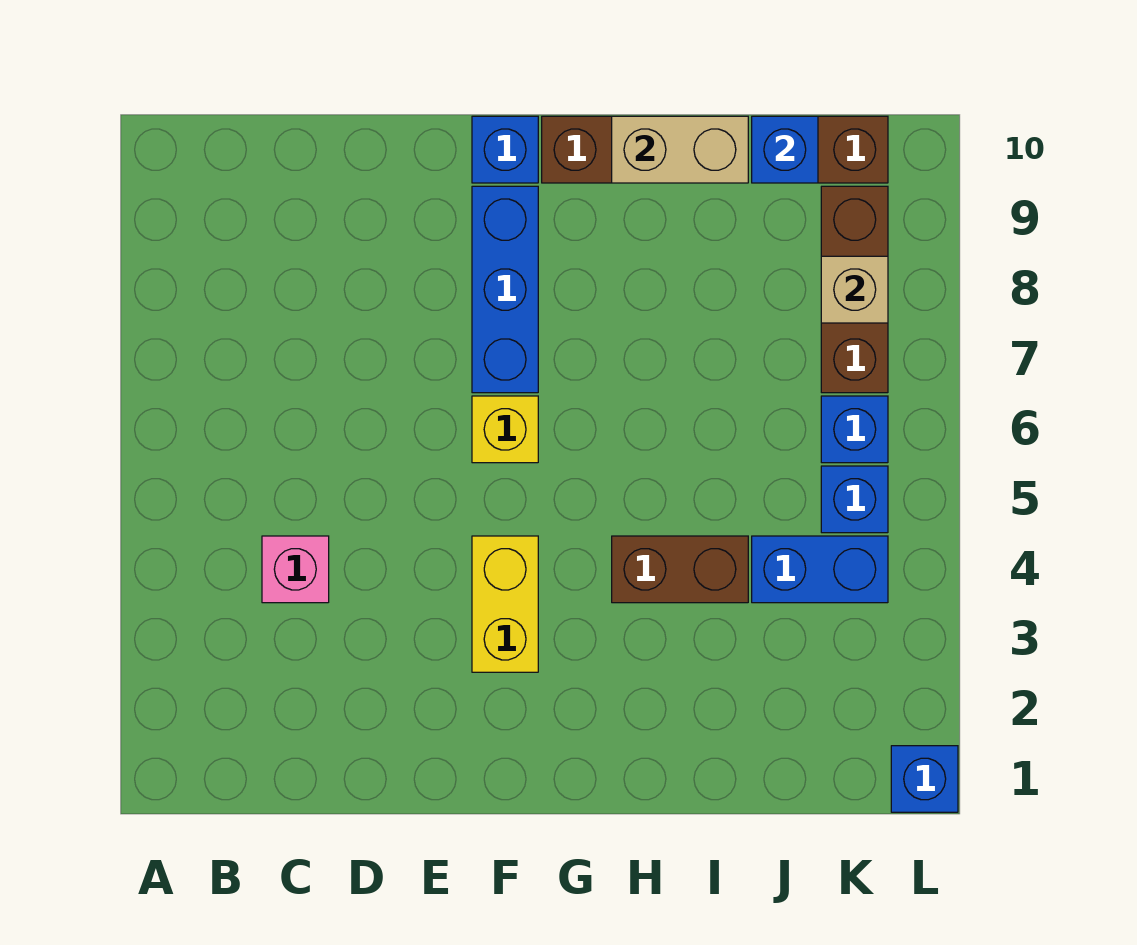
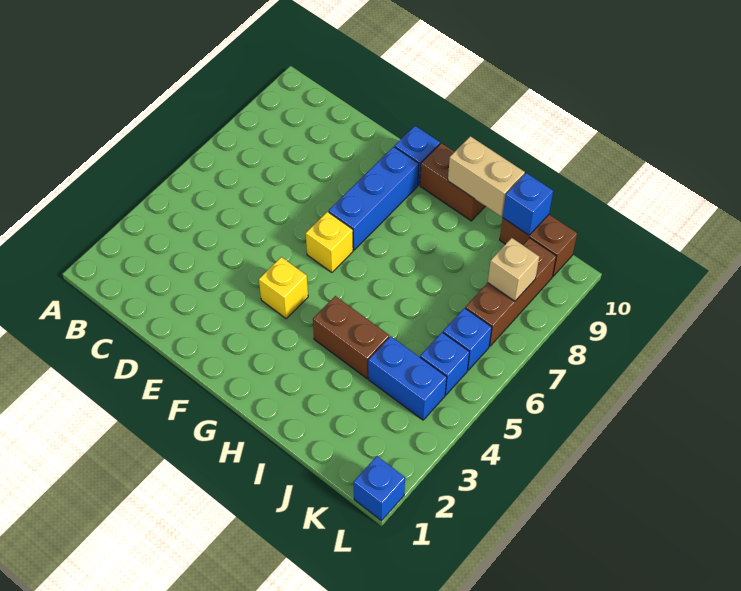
pink 1x1 brick [262,536,329,603] -> none
yellow 1x2 brick [472,536,538,672] -> yellow 1x1 brick [259,257,308,318]

